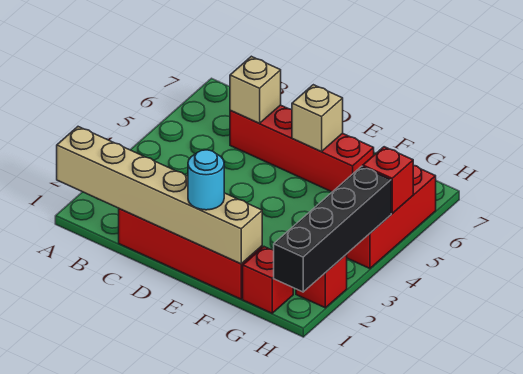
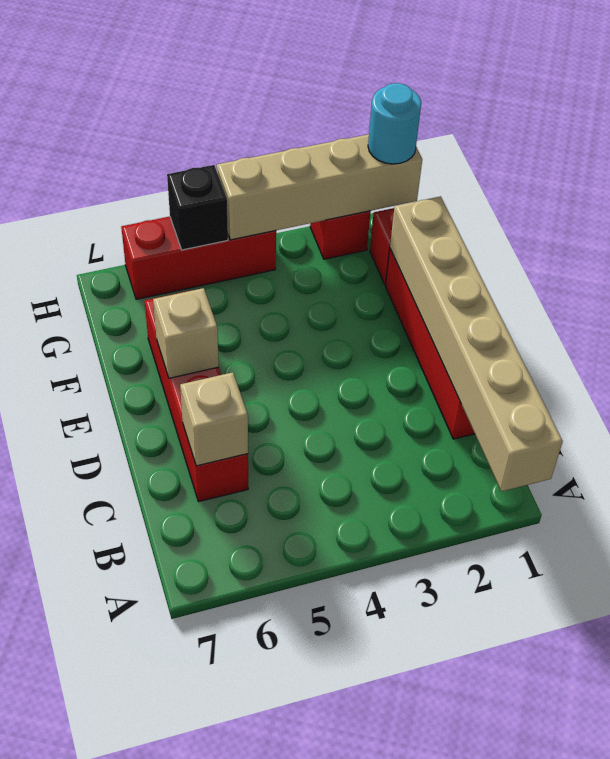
cyan 1x1 round brick [188,150,224,210] -> cyan 1x1 round brick moved to [368,83,421,164]
black 1x4 brick [274,166,391,292] -> tan 1x4 brick [217,134,422,240]
red 1x1 brick [363,147,413,213] -> black 1x1 brick [167,165,228,250]

